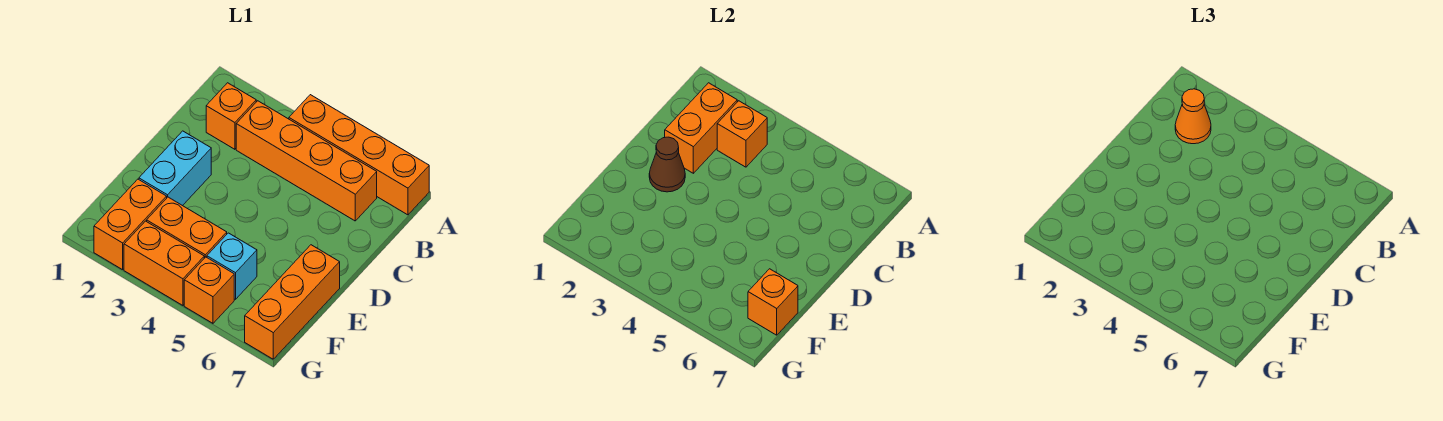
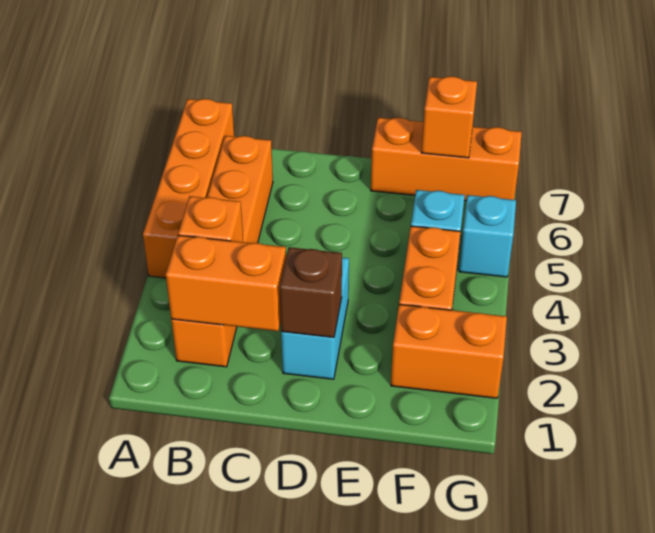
orange 1x1 cone [1175,89,1211,144] -> none
cyan 1x2 brick [139,131,211,206] -> cyan 1x2 brick turned to [281,258,349,379]
brown 1x1 cone [649,137,685,192] -> brown 1x1 brick [279,247,342,337]
orange 1x2 brick [124,221,204,305] -> none
orange 1x1 brick [184,257,234,323] -> cyan 1x1 brick [459,195,516,277]

